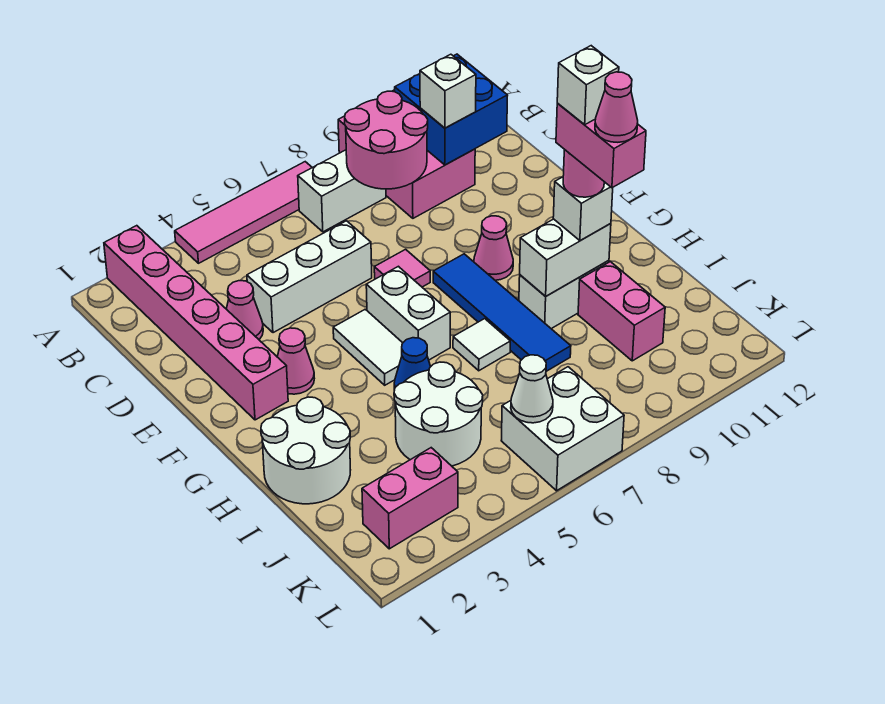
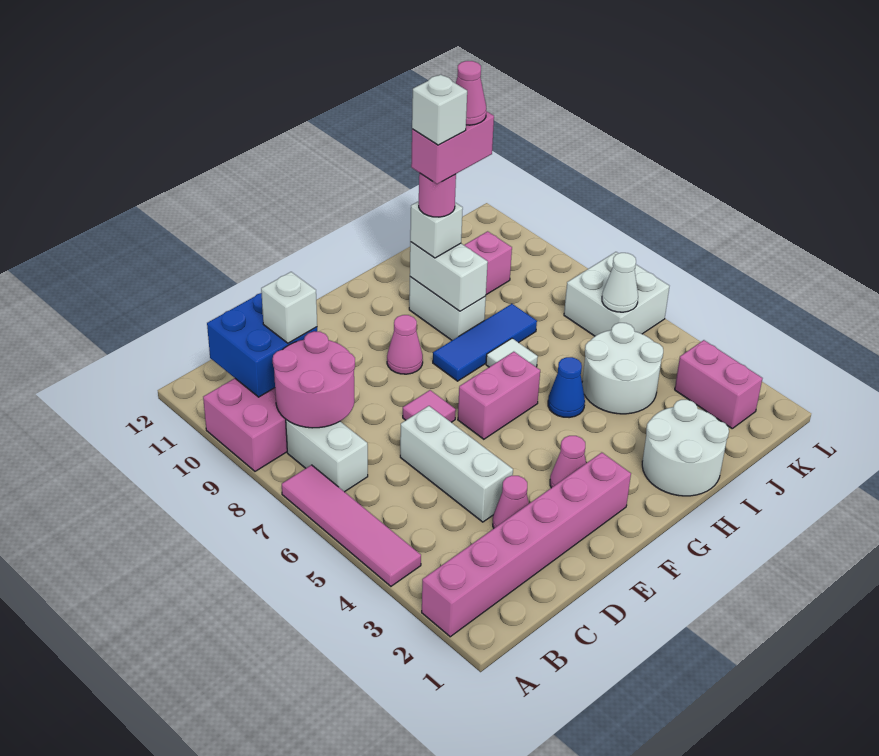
white 1x2 tile [333,309,402,385] -> none
white 1x2 brick [366,266,450,360] -> pink 1x2 brick [458,352,540,439]
blue 1x4 tile [433,254,571,371] -> blue 1x3 tile [433,304,537,381]

